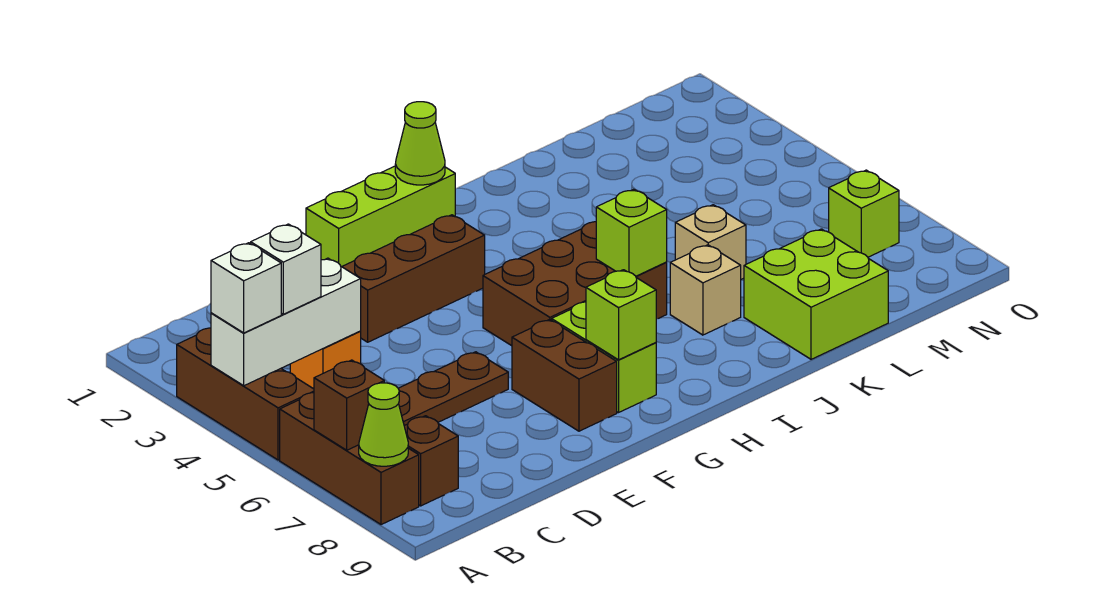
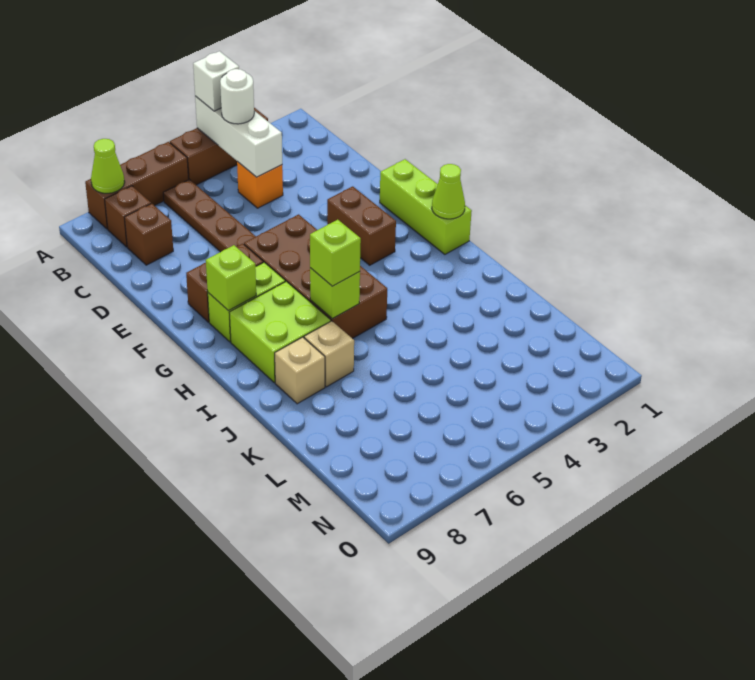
brown 1x1 brick [314,360,384,450] -> brown 1x1 brick moved to [124,204,173,265]
white 1x1 brick [251,224,321,314] -> white 1x1 round brick [220,69,254,124]
brown 1x3 brick [342,215,485,342] -> brown 1x2 brick [327,186,396,265]
brown 2x3 brick [483,222,667,346] -> brown 2x4 brick [244,214,387,339]
tan 1x1 brick [675,205,746,279] -> tan 1x1 brick moved to [275,337,325,404]
lime 2x2 brick [744,229,888,359] -> lime 2x2 brick moved to [229,281,331,383]
lime 1x1 brick [829,170,899,257] -> lime 1x1 brick moved to [310,220,361,286]

